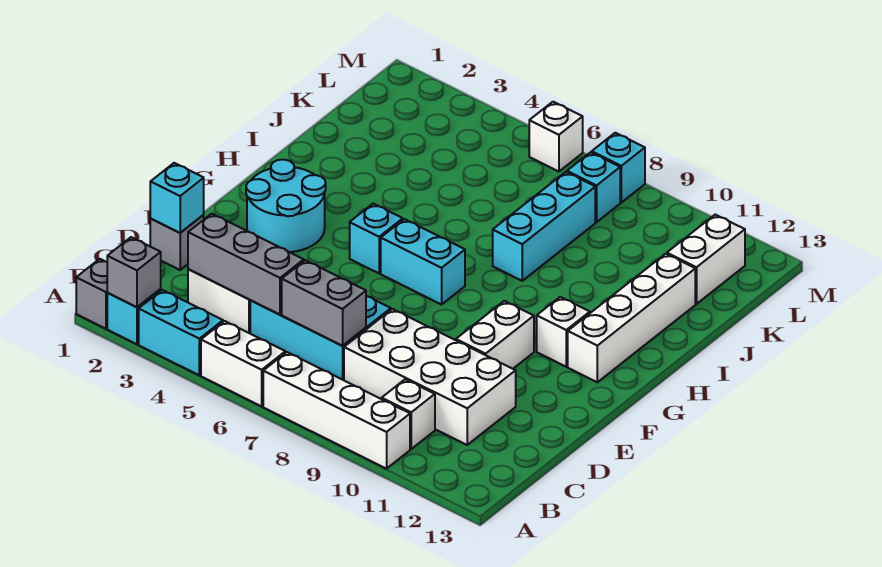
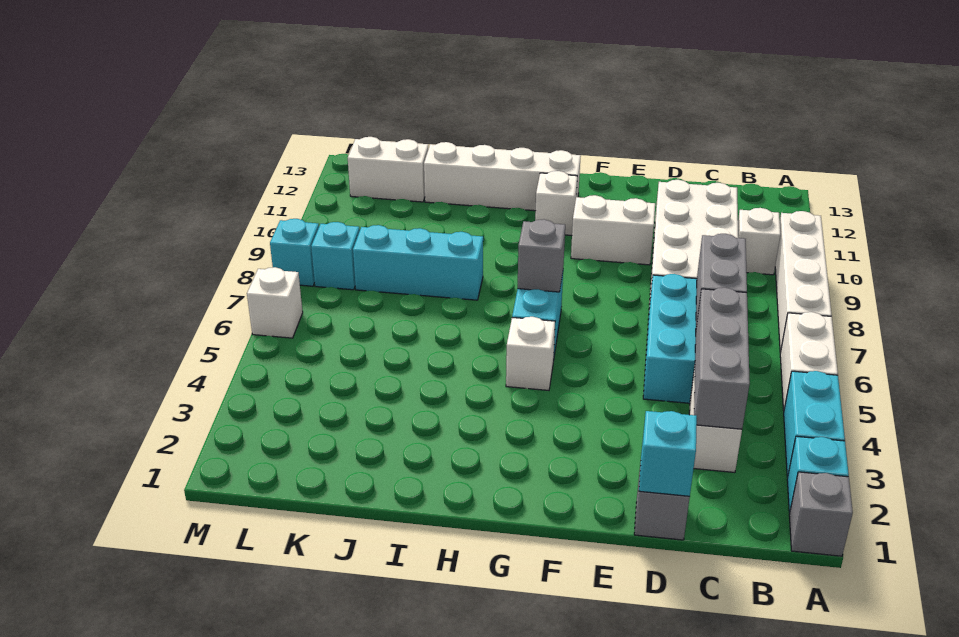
grey 1x1 brick [107,237,161,307] -> grey 1x1 brick moved to [518,219,565,292]
cyan 2x2 round brick [246,160,326,252] -> none
cyan 1x1 brick [350,204,403,273] -> white 1x1 brick [506,317,555,390]

